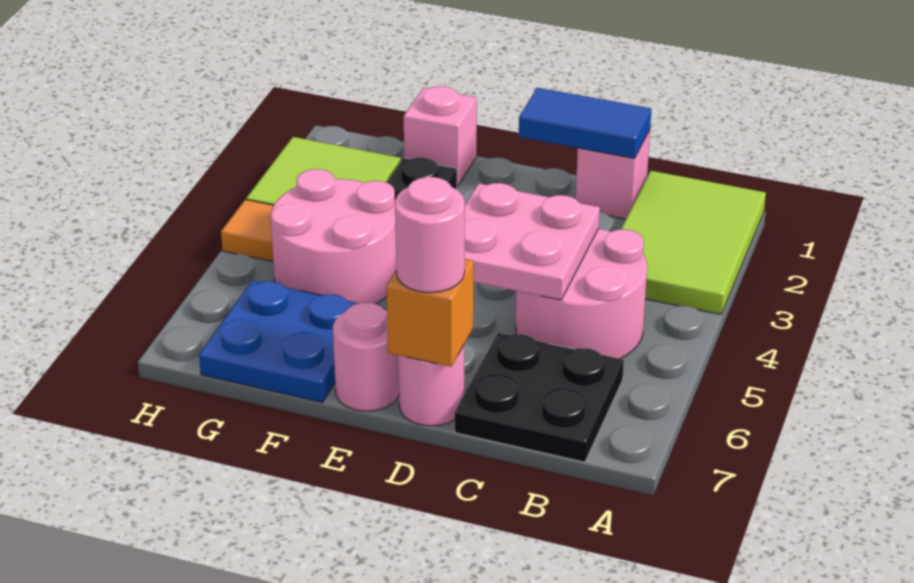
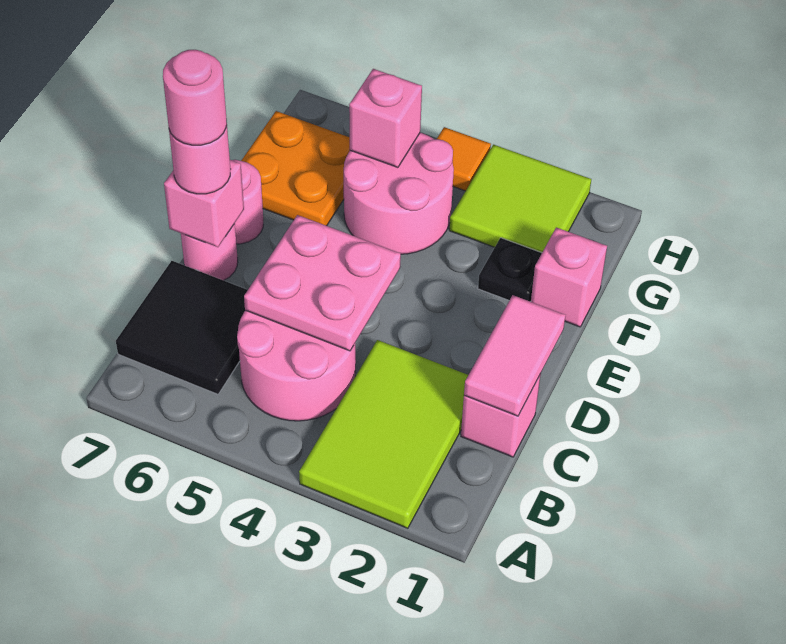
lime 2x3 tile [621,171,766,314] -> lime 2x3 tile turned to [299,340,468,528]
black 2x2 plate [455,333,624,462] -> black 2x2 tile [116,261,248,394]
blue 1x2 tile [519,88,651,159] -> pink 1x2 tile [464,295,566,416]
orange 1x1 brick [386,259,474,367] -> pink 1x1 brick [164,160,244,247]
none -> pink 1x1 round brick [163,50,227,145]
blue 2x2 plate [199,280,359,403] -> orange 2x2 plate [241,111,350,226]
none -> pink 1x1 brick [349,69,422,167]

